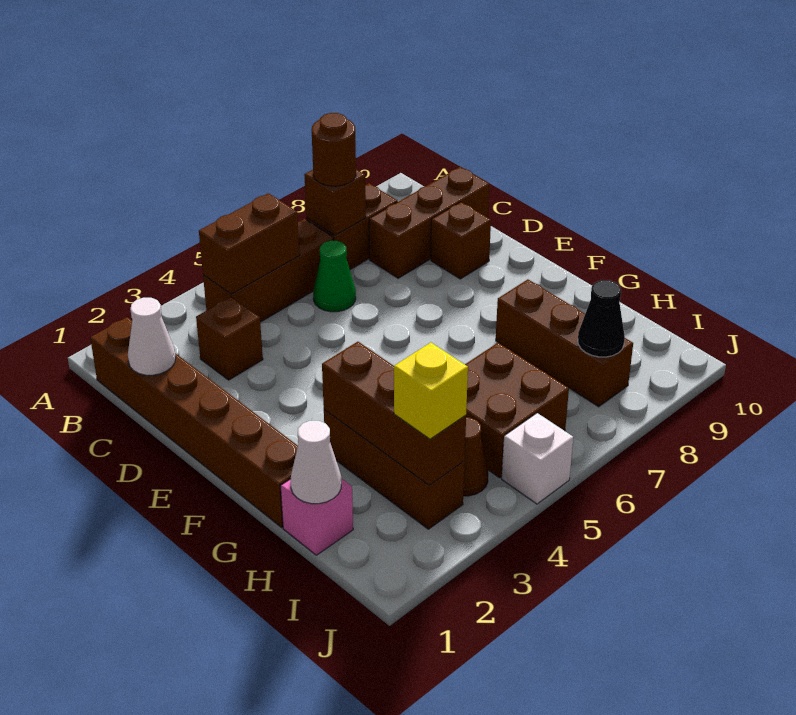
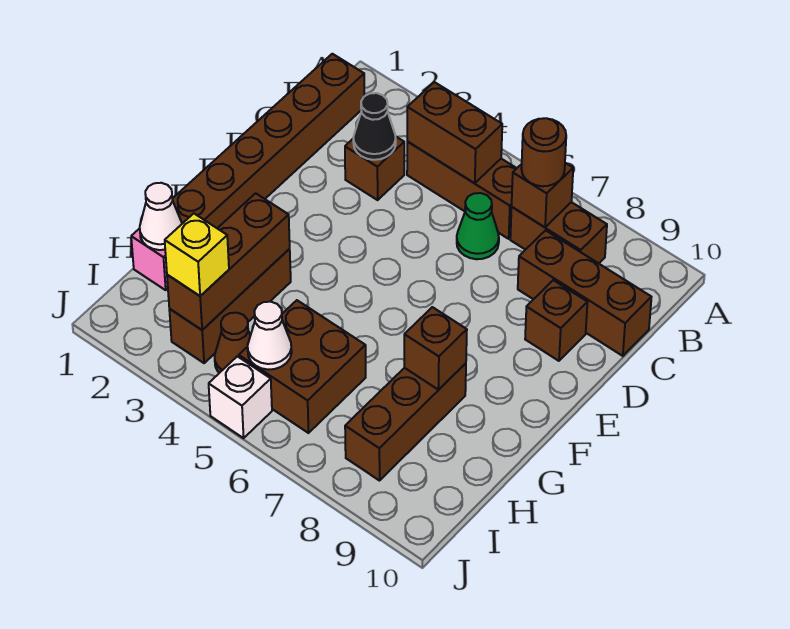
white 1x1 cone [128,298,176,375] -> white 1x1 cone moved to [248,302,292,370]
none -> brown 1x1 brick [404,307,467,390]
black 1x1 cone [578,280,625,357] -> black 1x1 cone moved to [353,93,396,160]

